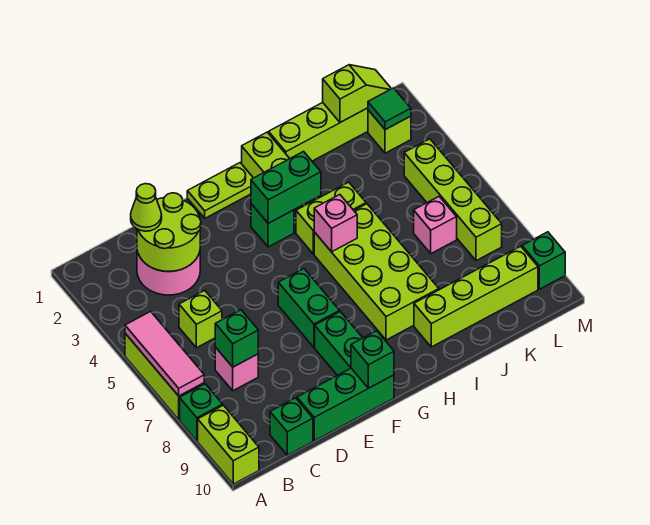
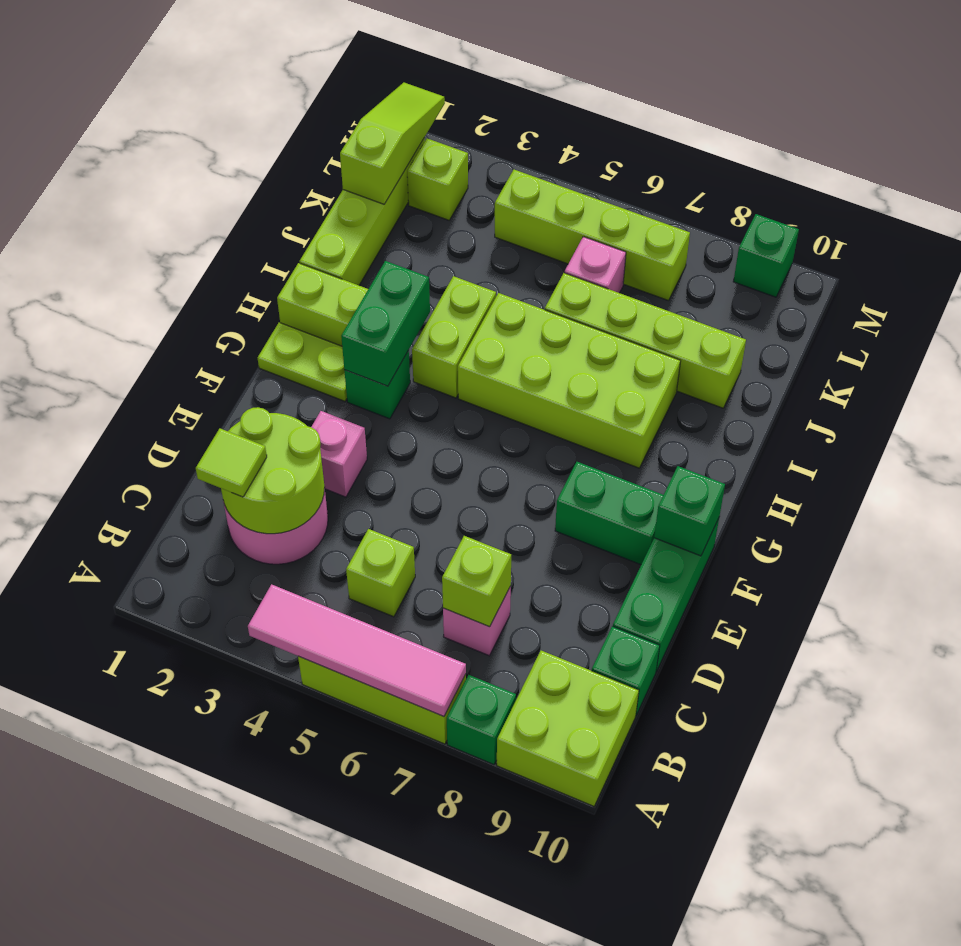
pink 1x3 tile [125,311,204,396] -> pink 1x4 tile [248,584,466,717]
lime 1x2 brick [198,405,259,484] -> lime 2x2 brick [497,651,639,806]
lime 1x1 cone [131,184,162,231] -> lime 1x1 tile [196,429,267,497]
green 1x1 brick [215,310,258,367] -> lime 1x1 brick [442,536,511,627]
lime 1x2 plate [187,163,253,218] -> lime 1x2 plate turned to [258,322,347,401]
green 1x2 brick [278,269,340,347] -> none
pink 1x1 brick [314,195,357,252] -> pink 1x1 brick moved to [312,411,367,497]
lime 1x4 brick [414,246,538,347] -> lime 1x4 brick turned to [545,273,746,408]
lime 1x2 slope [323,65,392,122] -> lime 1x3 slope [340,83,445,204]
green 1x1 tile [368,88,411,130] -> none

